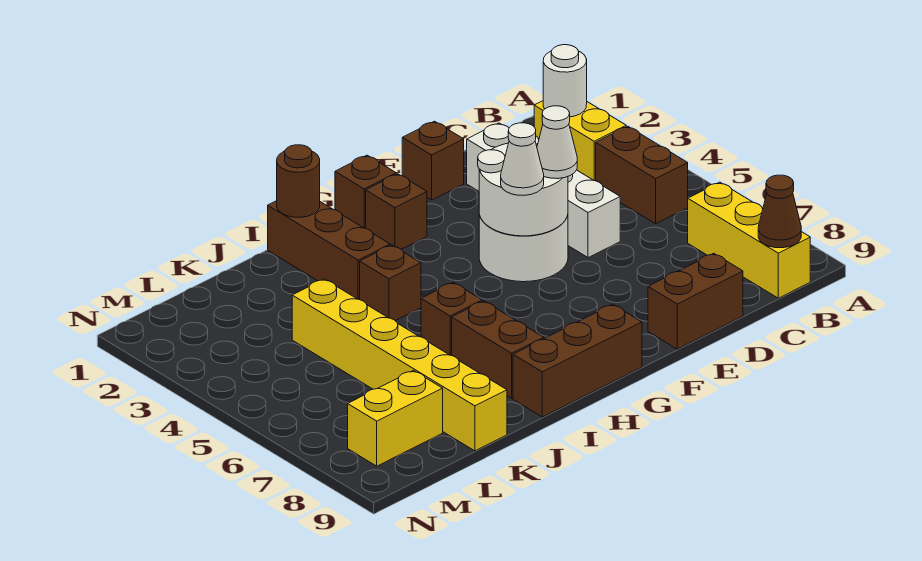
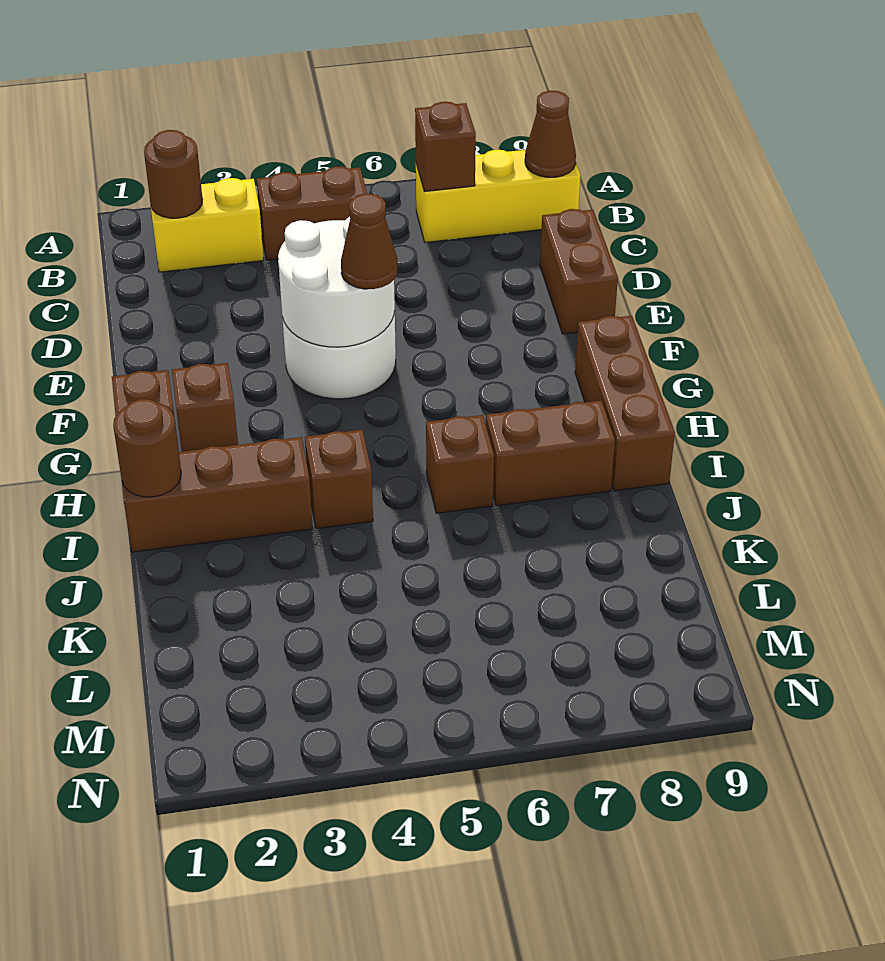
white 1x1 round brick [543,45,587,117] -> brown 1x1 round brick [144,130,203,218]
white 1x4 brick [467,123,620,258] -> none
brown 1x1 brick [402,121,464,200] -> brown 1x1 brick moved to [415,102,476,192]
white 1x1 cone [537,106,577,179] -> none
white 1x1 cone [501,123,544,195] -> brown 1x1 cone [341,193,398,289]
yellow 1x6 brick [292,279,507,451] -> none
yellow 1x2 brick [348,370,443,466] -> none

